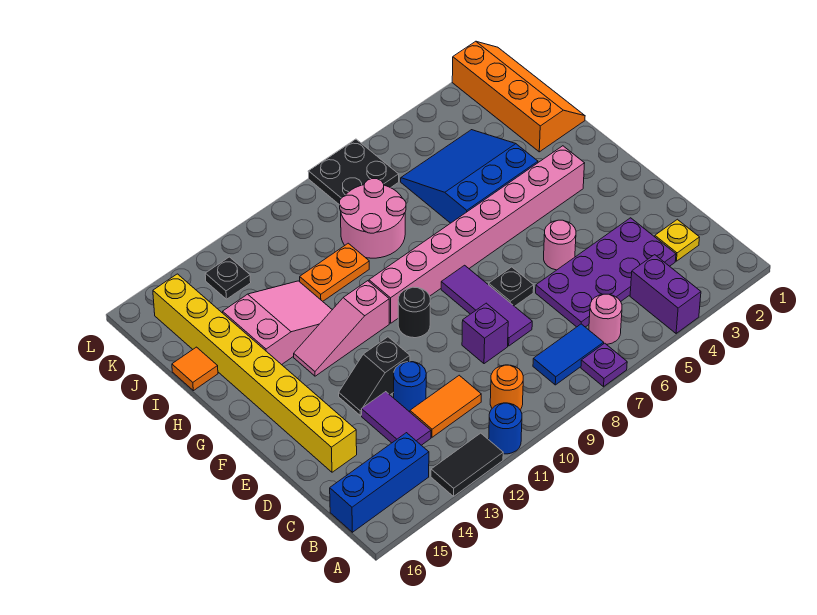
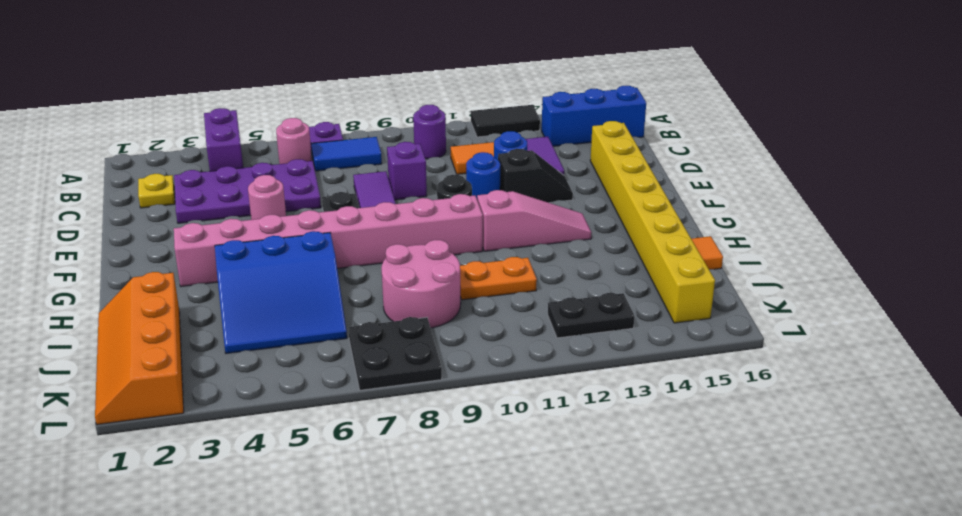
blue 1x1 round brick [489,403,522,454] -> blue 1x1 round brick moved to [466,152,500,198]
orange 1x1 round brick [490,365,523,410] -> purple 1x1 round brick [413,105,446,159]
pink 2x3 slope [223,281,332,365] -> none
black 1x1 plate [205,257,251,299] -> black 1x2 plate [548,293,634,338]

